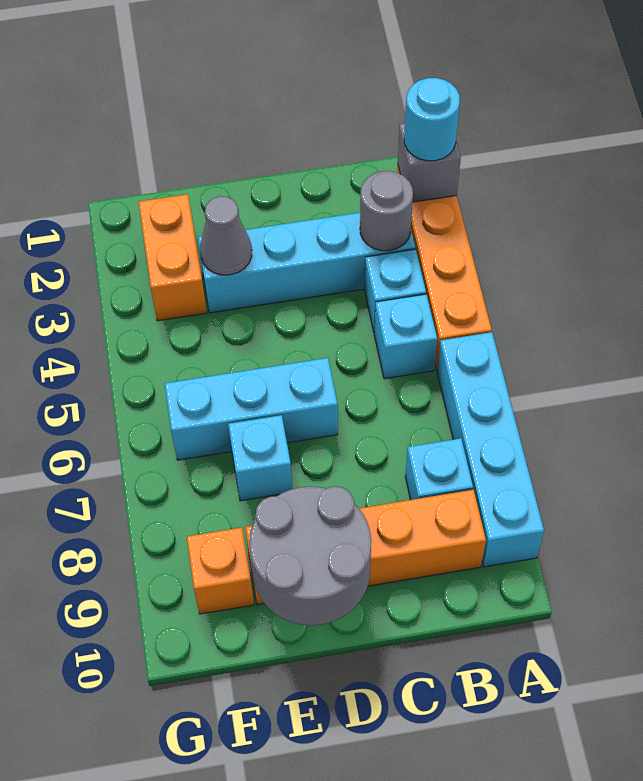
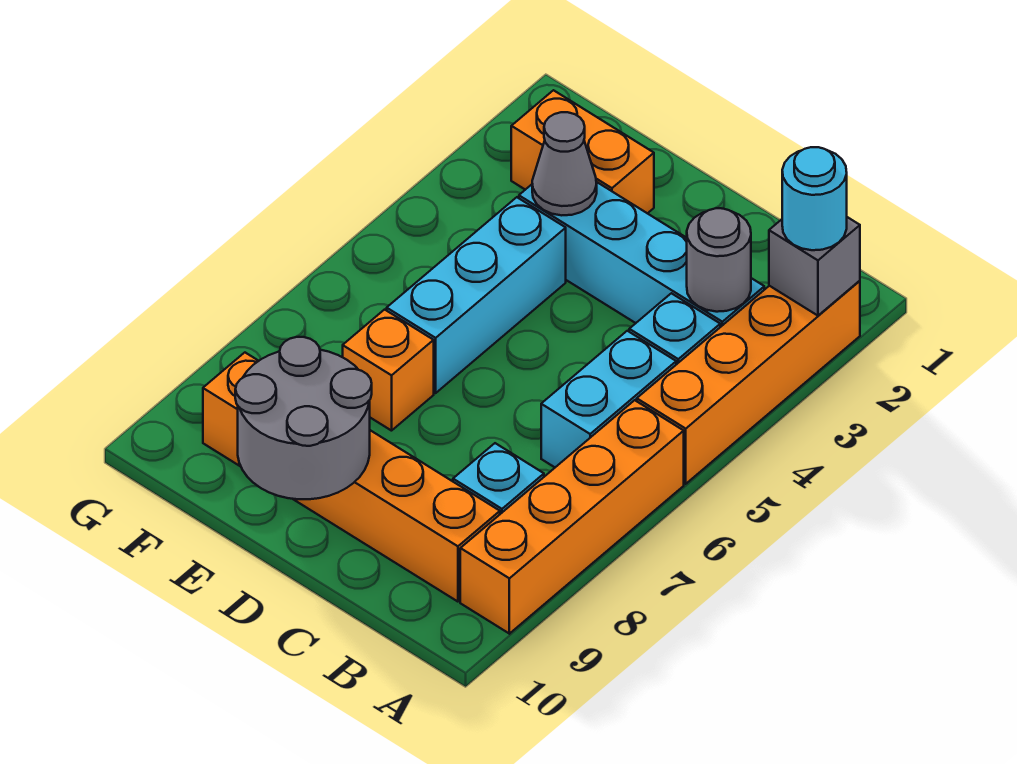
cyan 1x4 brick [437,332,544,567] -> orange 1x4 brick [460,400,684,634]
cyan 1x1 brick [374,294,437,379] -> cyan 1x2 brick [541,331,676,467]
cyan 1x3 brick [165,358,338,460] -> cyan 1x3 brick turned to [387,197,566,393]
cyan 1x1 brick [228,415,292,501] -> orange 1x1 brick [343,310,434,431]
orange 1x2 brick [138,194,207,321] -> orange 1x2 brick turned to [511,90,654,213]

